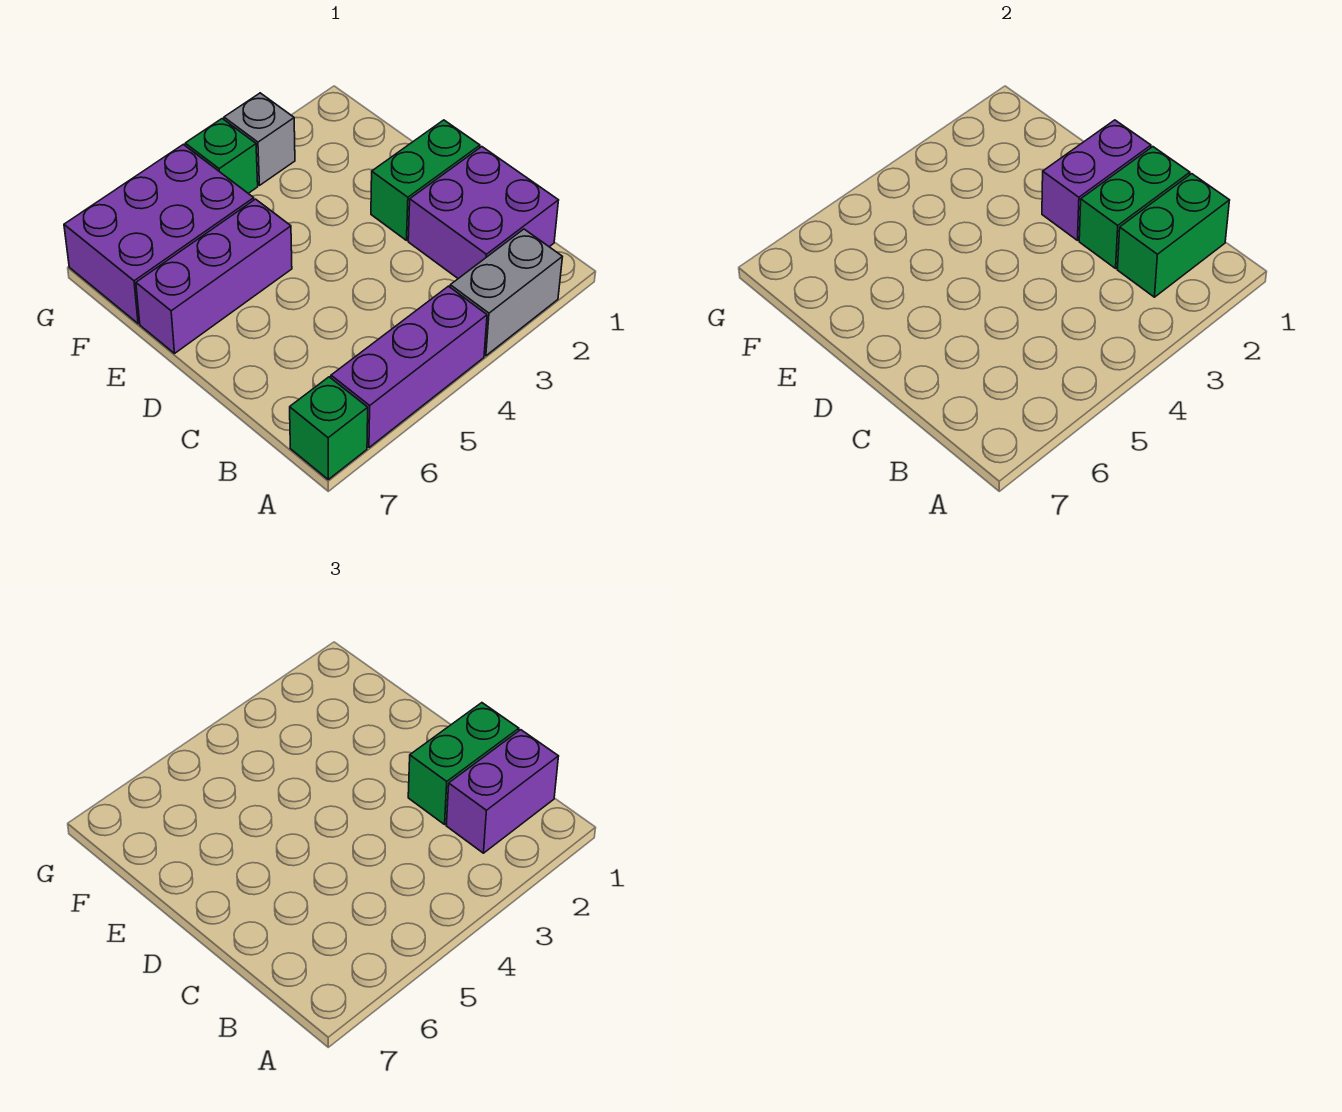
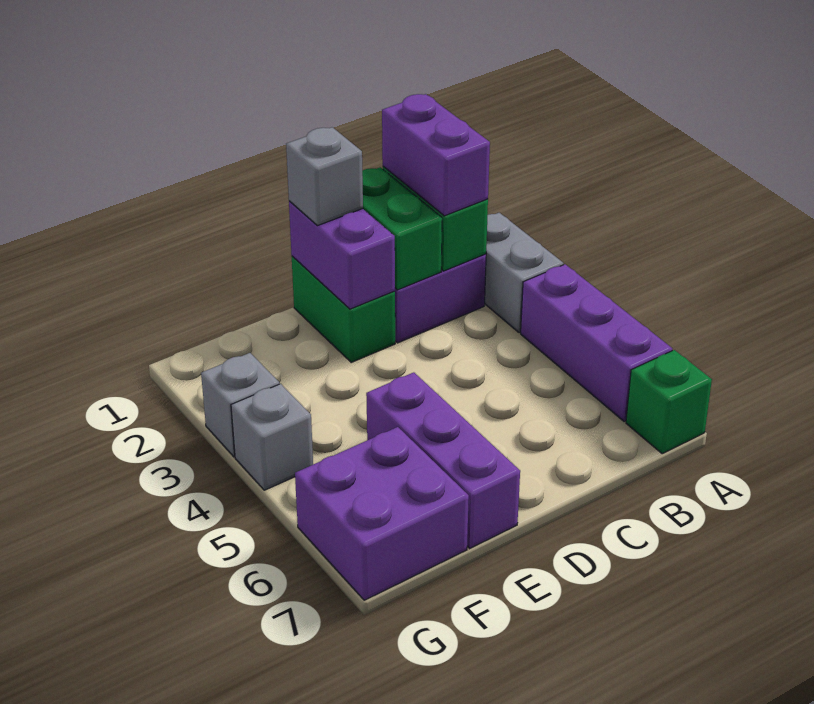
green 1x2 brick [408,703,519,824] -> none
none -> grey 1x1 brick [286,127,363,226]
purple 2x3 brick [64,144,254,324] -> purple 2x2 brick [295,427,469,600]
green 1x1 brick [185,119,258,193] -> grey 1x1 brick [231,384,313,490]

